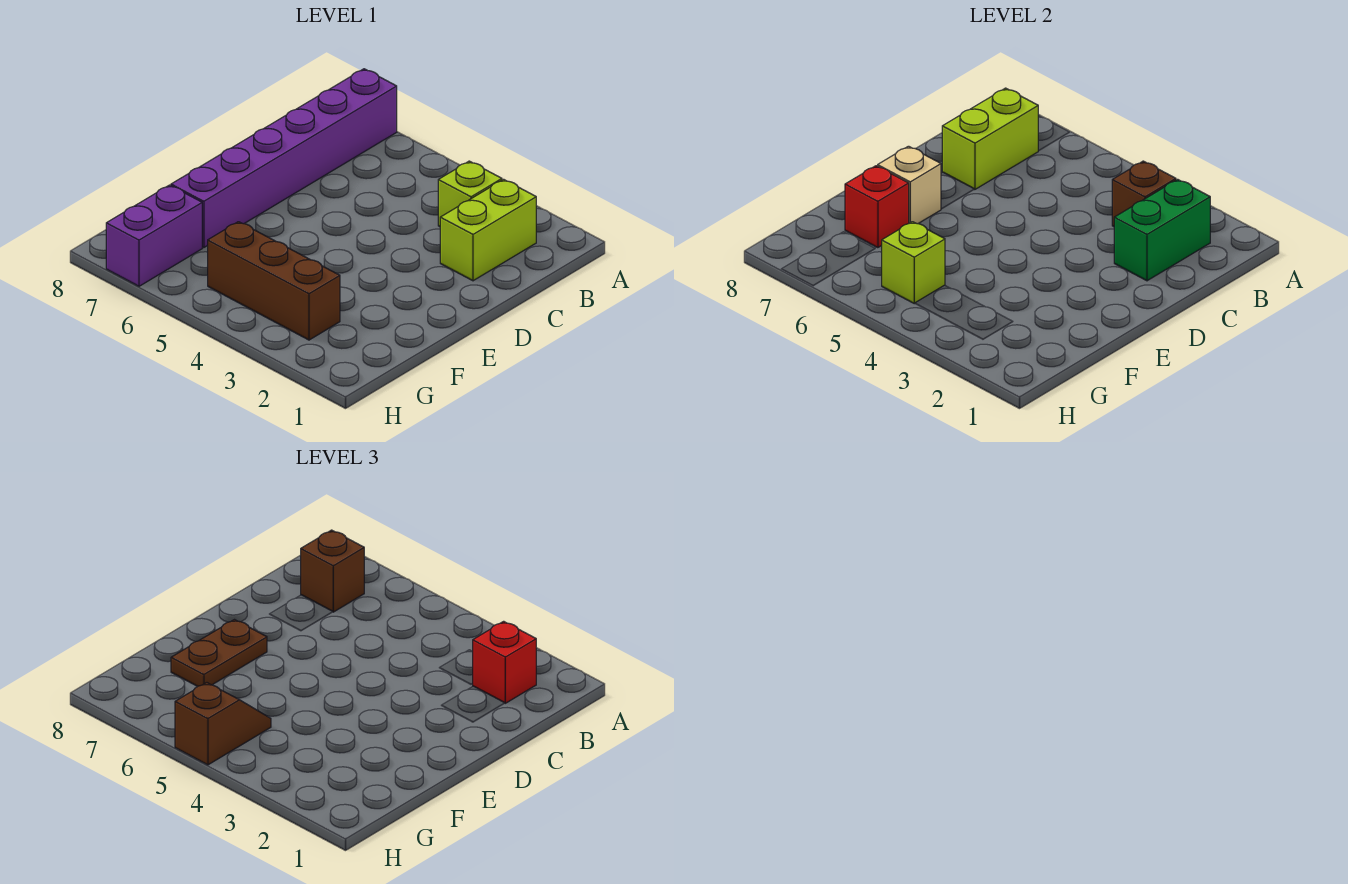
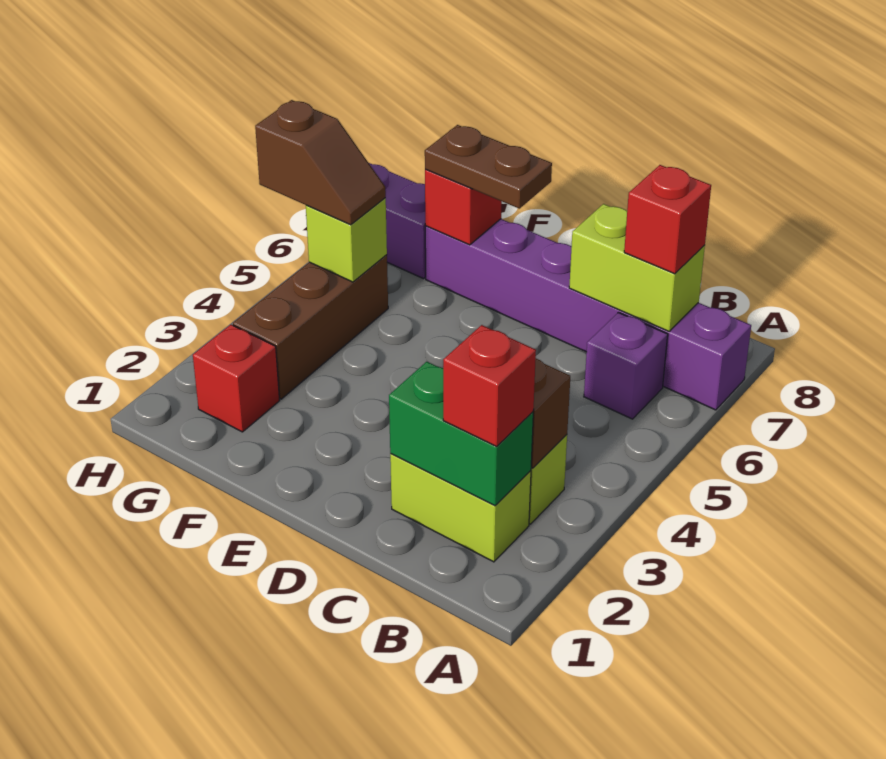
none -> purple 1x1 brick [584,312,668,419]
brown 1x1 brick [301,530,364,612] -> red 1x1 brick [624,165,711,274]
tan 1x1 brick [878,146,941,224] -> none
none -> red 1x1 brick [193,325,280,432]

